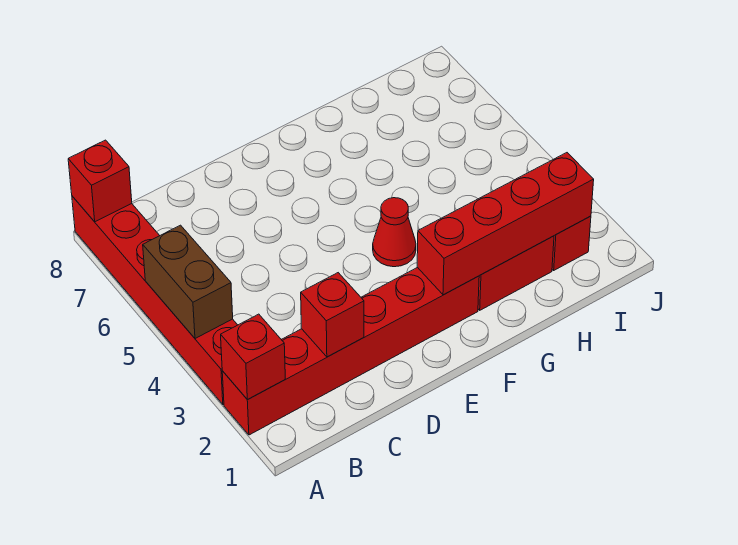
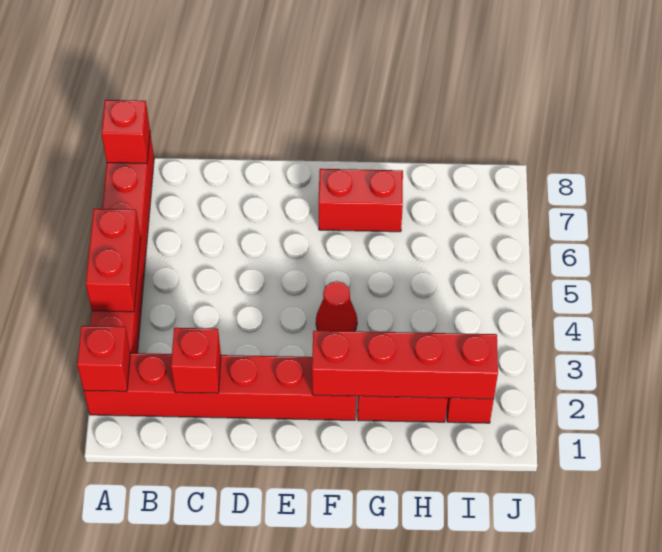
brown 1x2 brick [143,225,233,339] -> red 1x2 brick [86,209,141,312]
none -> red 1x2 brick [318,169,403,232]

